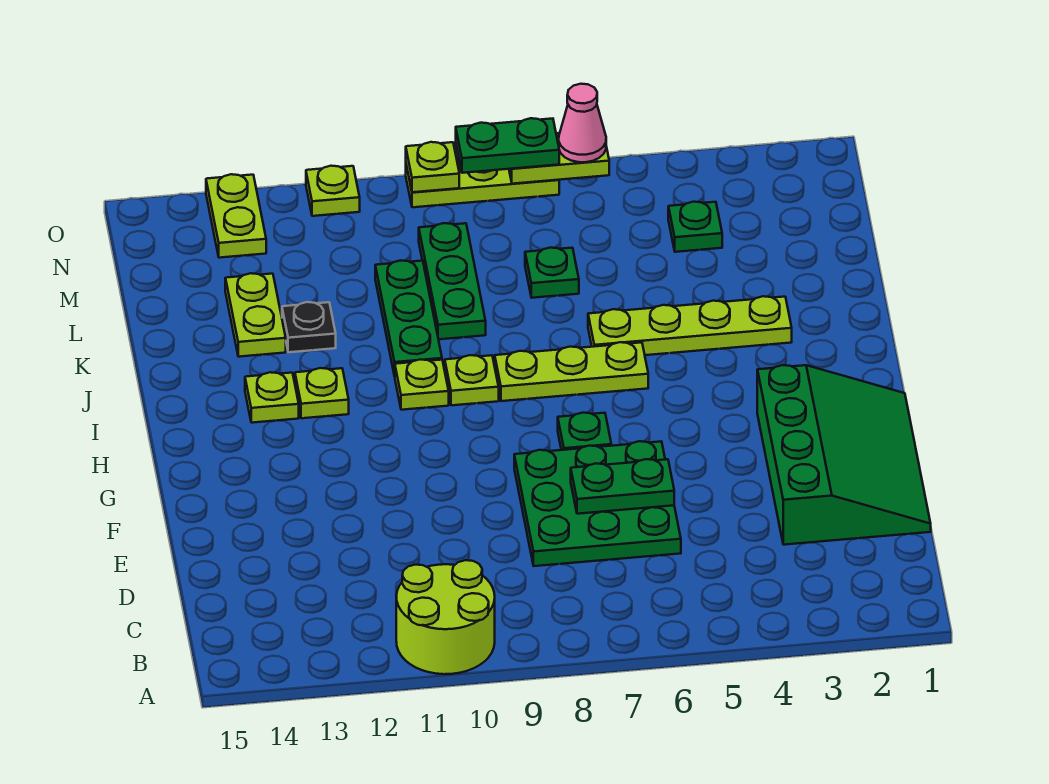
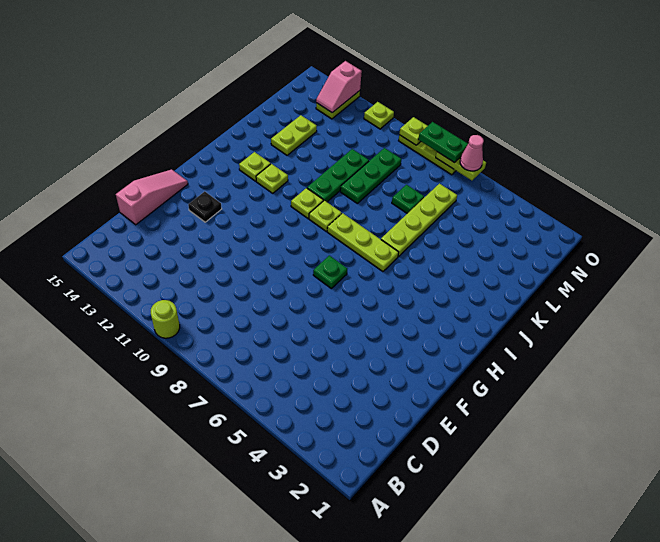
lime 2x2 round brick [396,560,495,674] -> lime 1x1 round brick [151,300,180,338]
green 3x4 slope [757,365,931,545] -> none
green 3x3 plate [514,441,681,566] -> none
none -> pink 1x3 slope [116,169,188,225]
green 1x2 plate [571,459,674,514] -> none
lime 1x4 plate [588,296,792,355] -> lime 1x4 plate turned to [381,184,457,257]
black 1x1 plate [282,302,336,352] -> black 1x1 plate moved to [188,191,222,222]
green 1x1 plate [668,202,722,252] -> none
none -> pink 1x2 slope [316,61,362,113]

